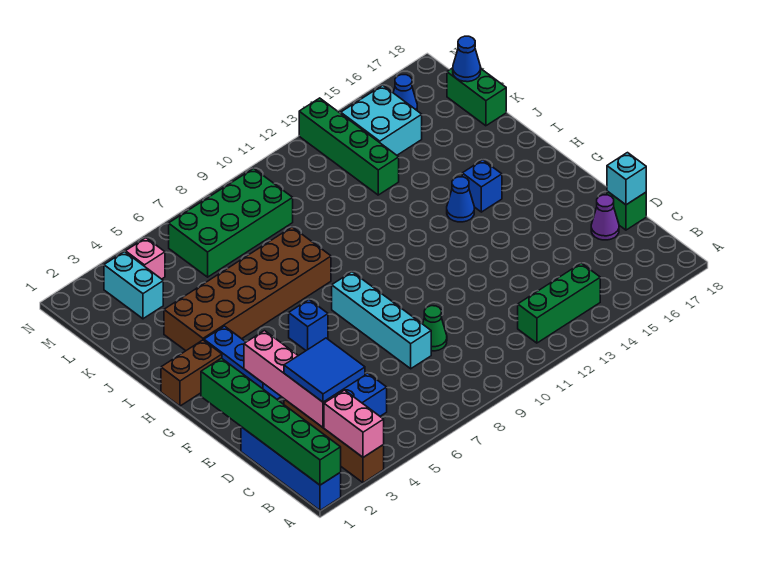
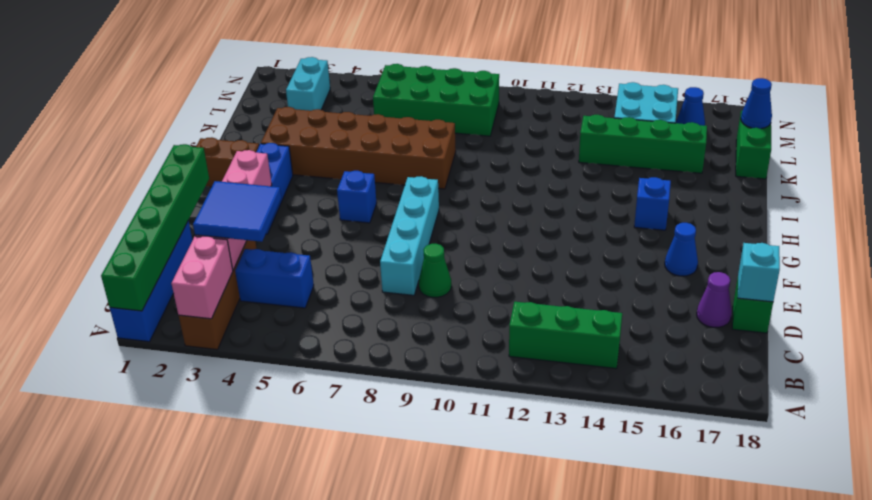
blue 1x1 cone [447,177,474,222] -> blue 1x1 cone moved to [665,223,698,276]
green 1x4 brick [299,98,399,195] -> green 1x4 brick turned to [579,115,707,173]
pink 1x1 brick [125,238,165,279] -> none

